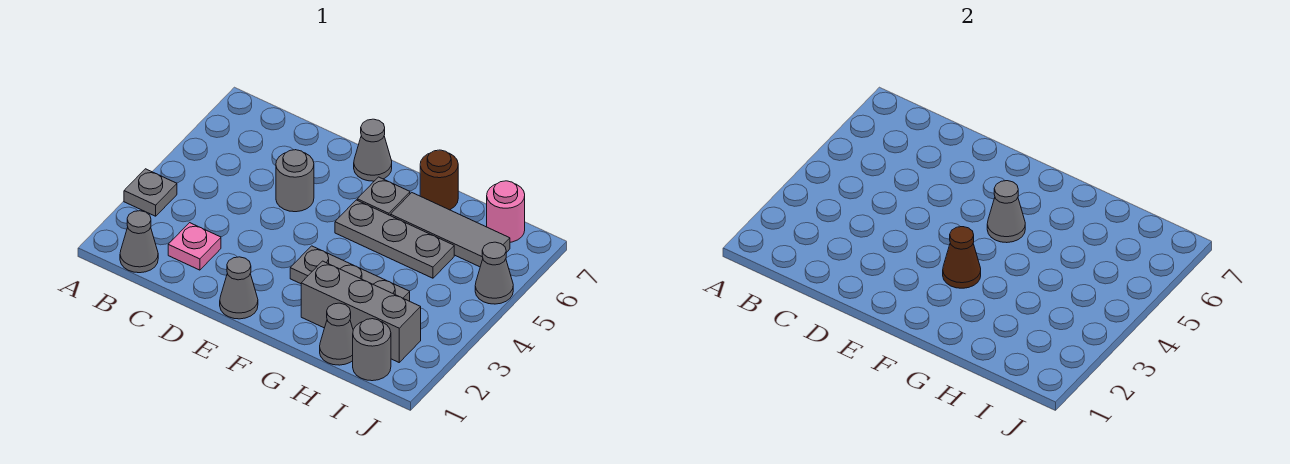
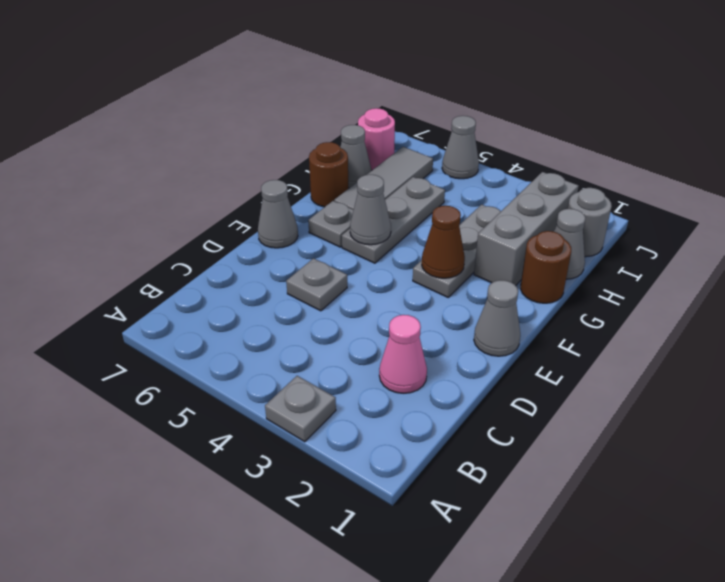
grey 1x1 cone [120,211,158,273] -> grey 1x1 cone moved to [340,125,372,188]
pink 1x1 plate [168,223,221,270] -> pink 1x1 cone [379,315,427,393]
grey 1x1 round brick [276,150,314,212] -> grey 1x1 plate [286,258,347,311]
none -> brown 1x1 round brick [521,231,571,303]

